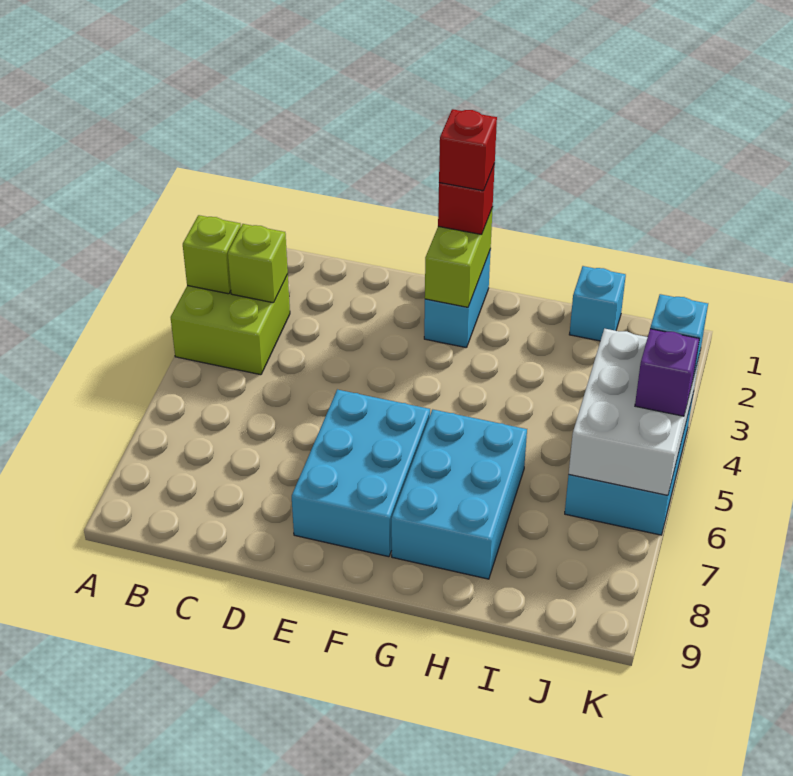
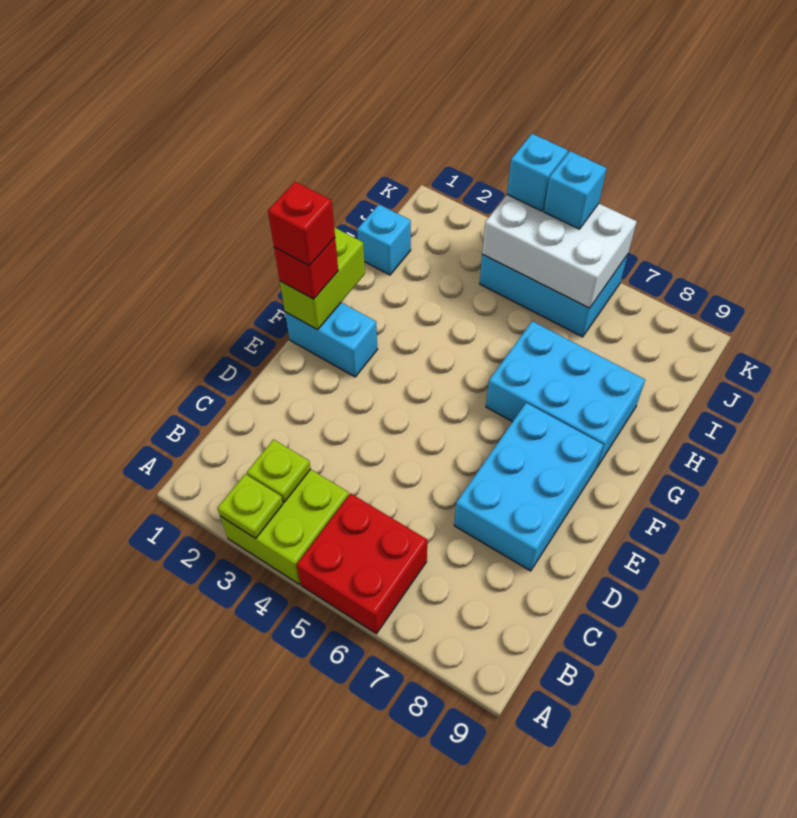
lime 1x1 brick [183,215,241,294] -> lime 1x1 plate [217,474,283,538]
none -> red 2x2 brick [297,493,427,634]
lime 1x1 brick [228,224,288,303] -> lime 1x1 plate [247,439,311,502]
cyan 2x3 brick [292,390,430,557] -> cyan 2x3 brick turned to [454,403,603,571]
lime 1x2 brick [425,207,493,307] -> lime 1x2 brick turned to [280,227,365,330]
purple 1x1 brick [635,329,700,416] -> cyan 1x1 brick [544,151,607,229]

